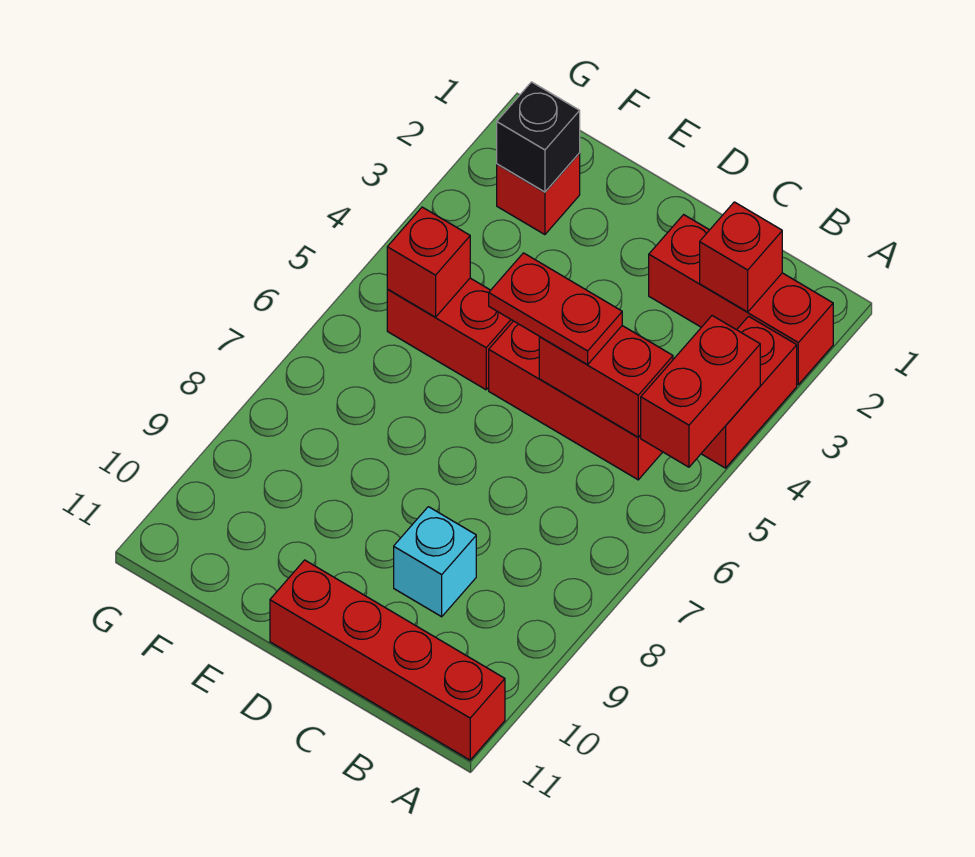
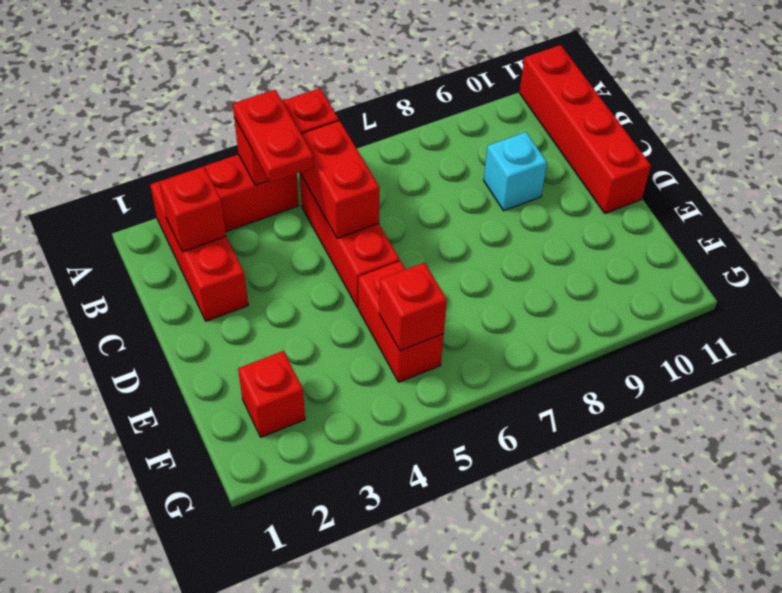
red 1x2 plate [489,253,622,365] -> red 1x2 plate moved to [233,90,314,183]
black 1x1 brick [497,82,580,192] -> none

